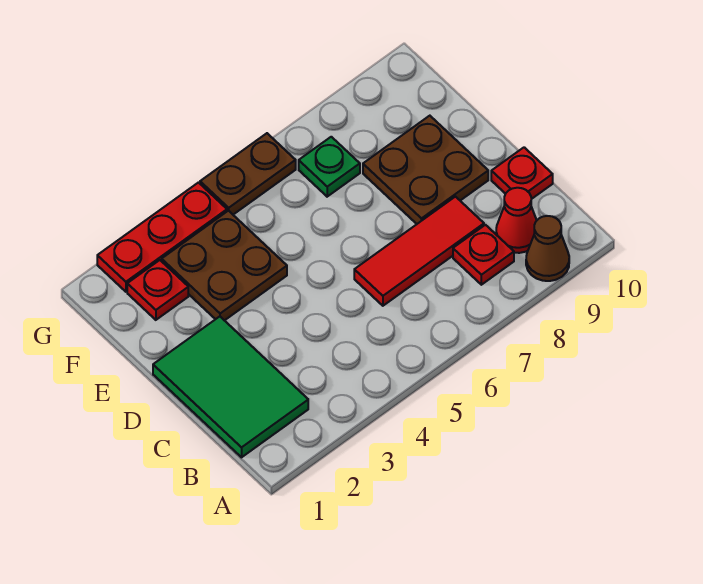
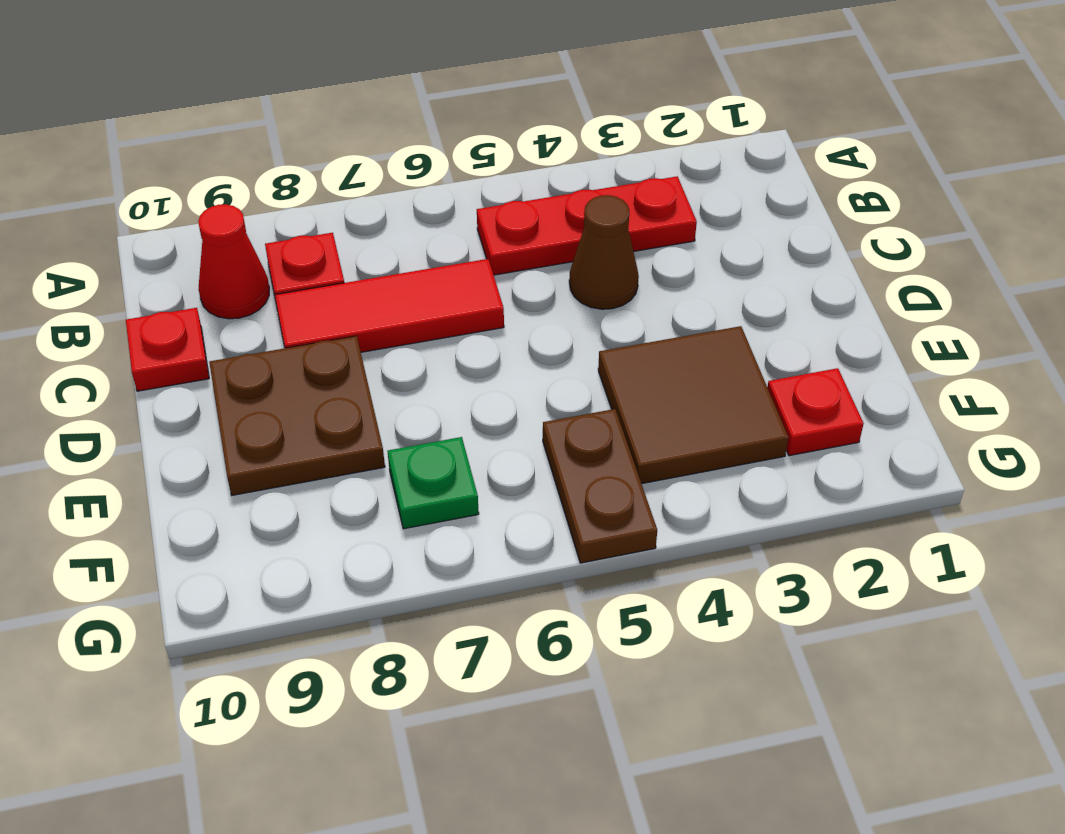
brown 1x1 cone [526,216,569,281] -> brown 1x1 cone moved to [569,195,639,309]
green 2x3 tile [153,317,308,457] -> none
brown 2x2 plate [162,211,287,321] -> brown 2x2 tile [598,326,788,484]
red 1x3 plate [97,183,227,292] -> red 1x3 plate moved to [477,176,697,275]
brown 1x2 plate [200,133,296,215] -> brown 1x2 plate turned to [543,409,657,563]

